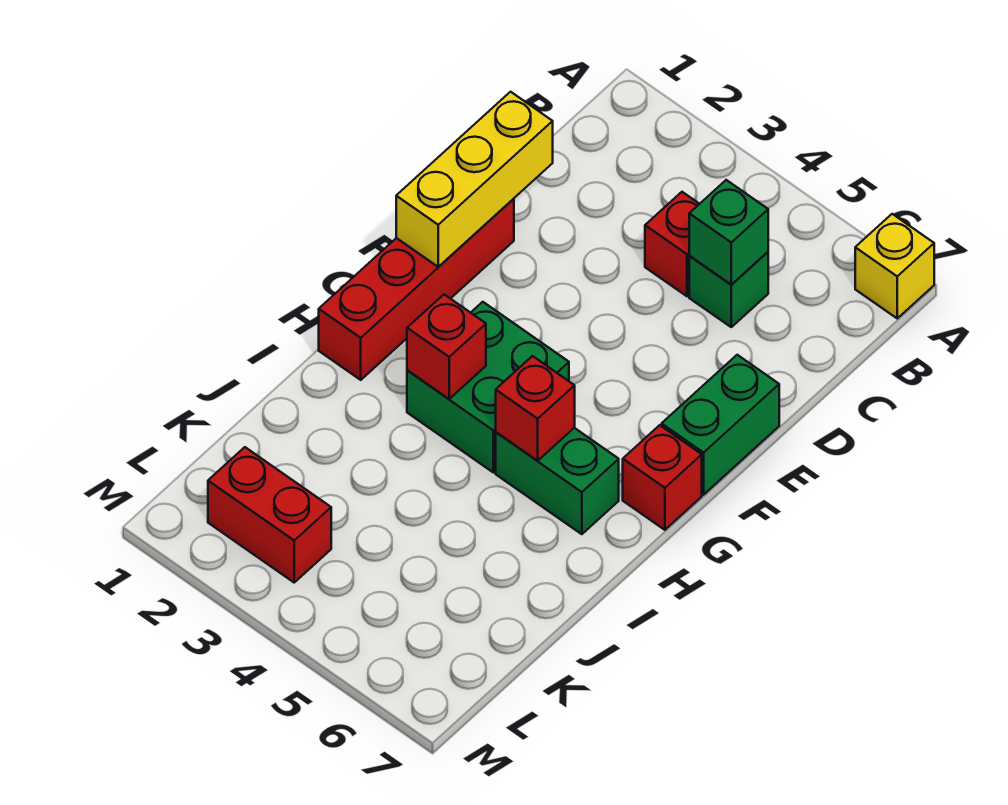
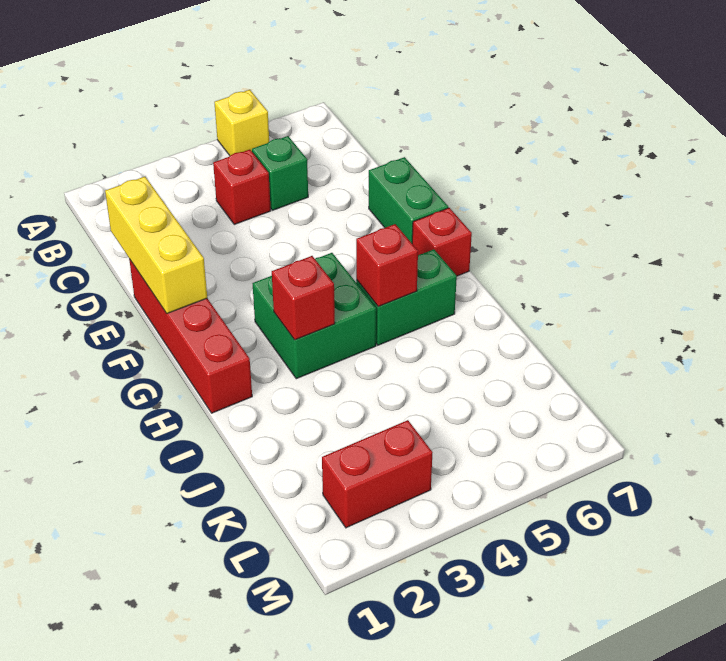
yellow 1x1 brick [855,214,934,318] -> yellow 1x1 brick moved to [214,90,269,156]
green 1x1 brick [689,180,768,284] -> none

